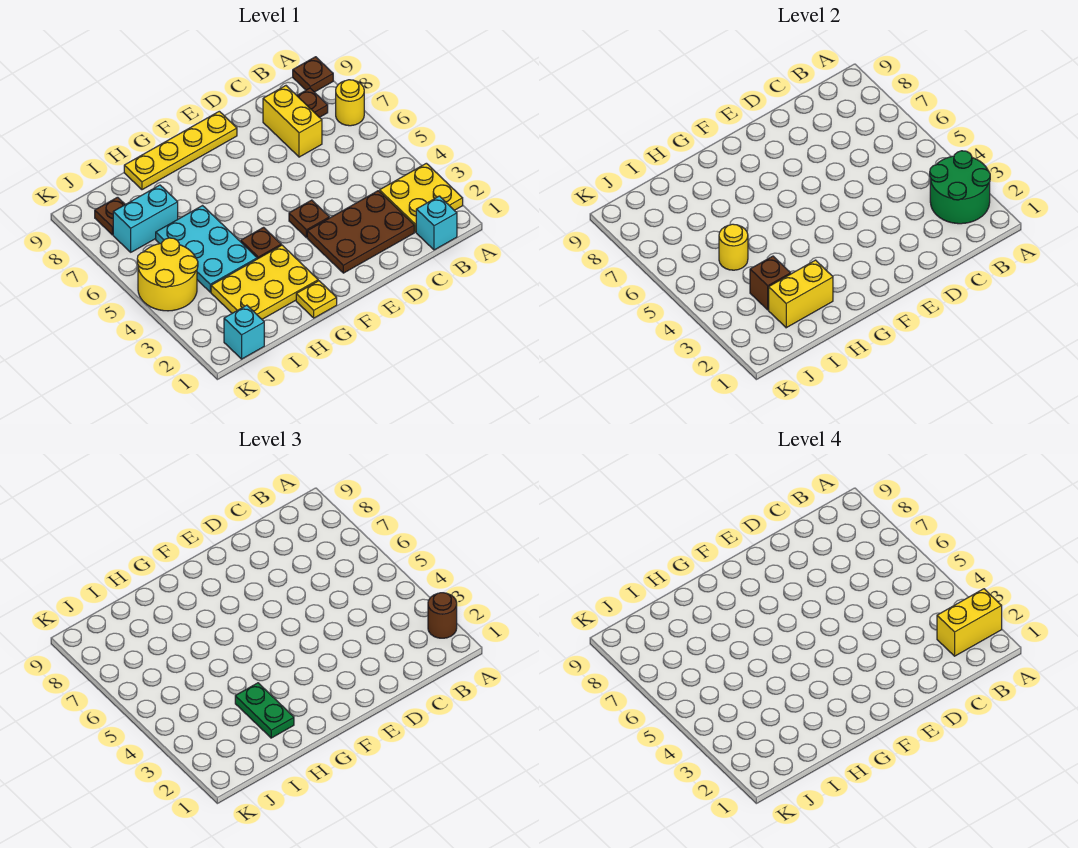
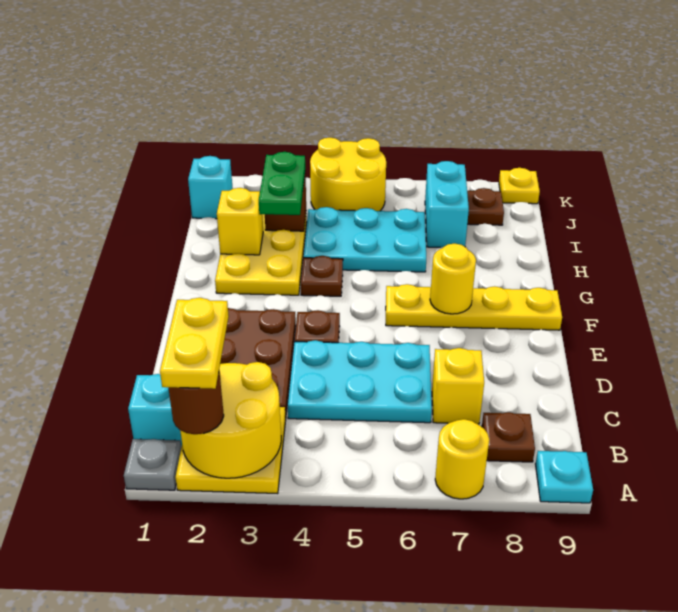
none -> grey 1x1 plate [124,439,181,490]
green 2x2 round brick [930,151,990,224] -> yellow 2x2 round brick [180,362,281,478]
yellow 1x2 brick [937,589,1002,656] -> yellow 1x2 plate [160,298,229,389]
brown 1x1 plate [293,57,333,92] -> cyan 1x1 plate [536,451,593,503]
none -> cyan 2x3 plate [288,340,432,423]
yellow 1x2 brick [263,86,322,157] -> yellow 1x1 brick [432,348,484,424]
yellow 1x4 plate [124,111,237,190] -> yellow 1x4 plate turned to [386,284,562,330]
yellow 1x1 plate [296,281,337,318] -> yellow 1x1 plate moved to [499,168,540,204]
yellow 1x2 brick [769,260,833,328] -> yellow 1x1 brick [217,188,263,255]
green 1x2 plate [235,683,294,738] -> green 1x2 plate turned to [259,152,305,215]
yellow 1x1 round brick [719,224,748,270] -> yellow 1x1 round brick moved to [430,243,476,314]

